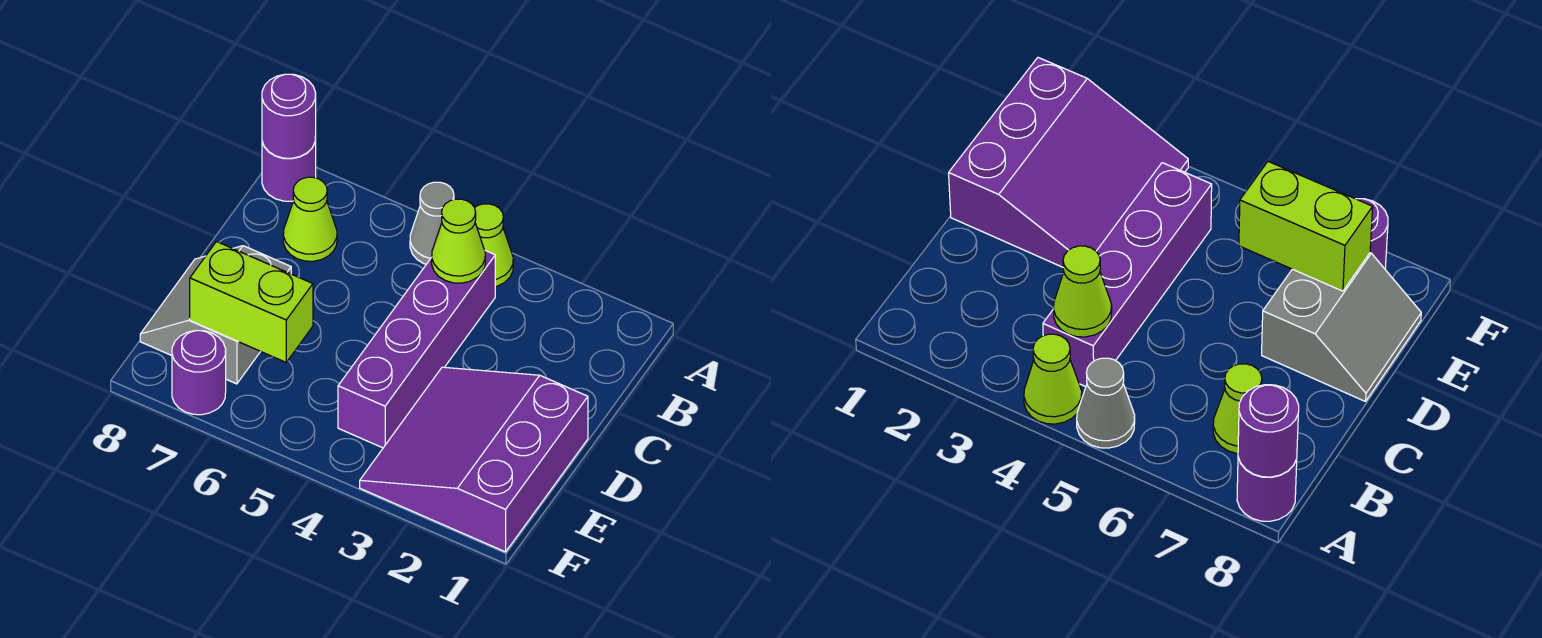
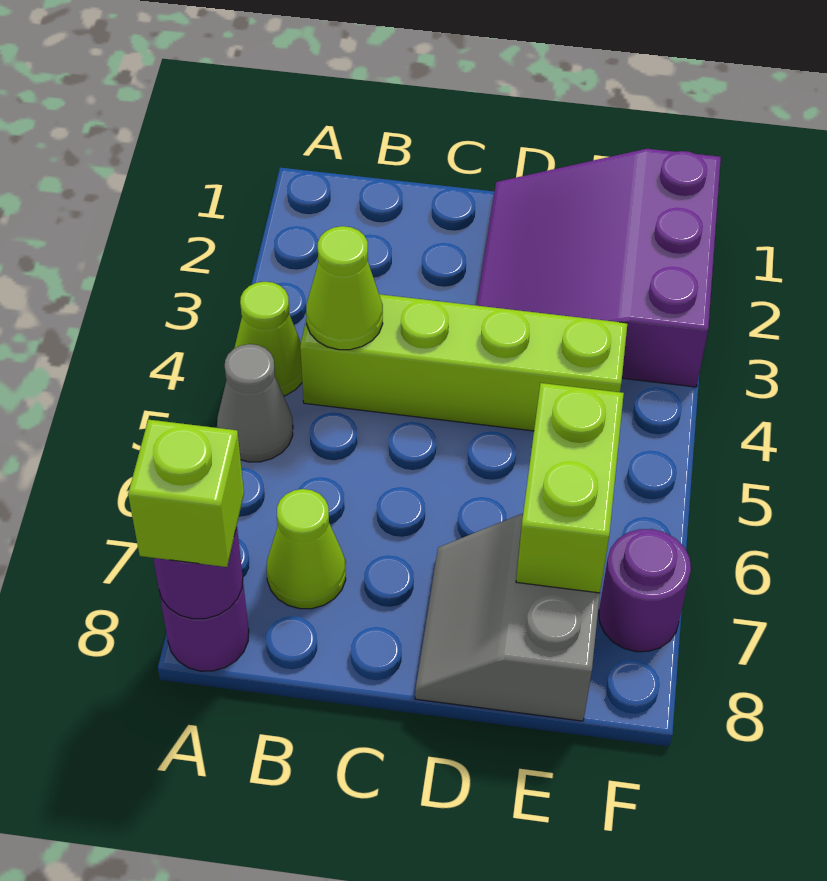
none -> lime 1x1 brick [128,420,244,567]
purple 1x4 brick [338,251,495,448] -> lime 1x4 brick [300,294,627,431]
purple 3x3 slope [360,367,588,552] -> purple 3x3 slope turned to [476,149,721,387]
grey 2x2 slope [140,246,291,384] -> grey 2x2 slope turned to [415,513,600,721]

